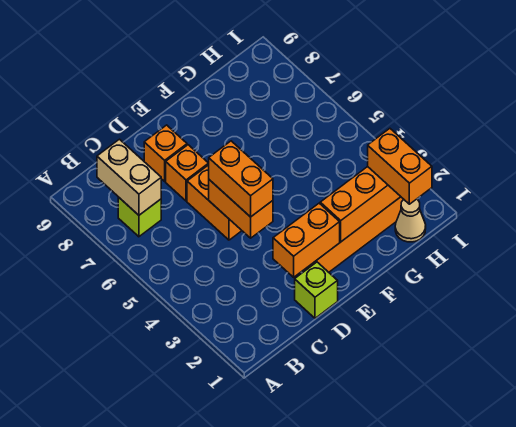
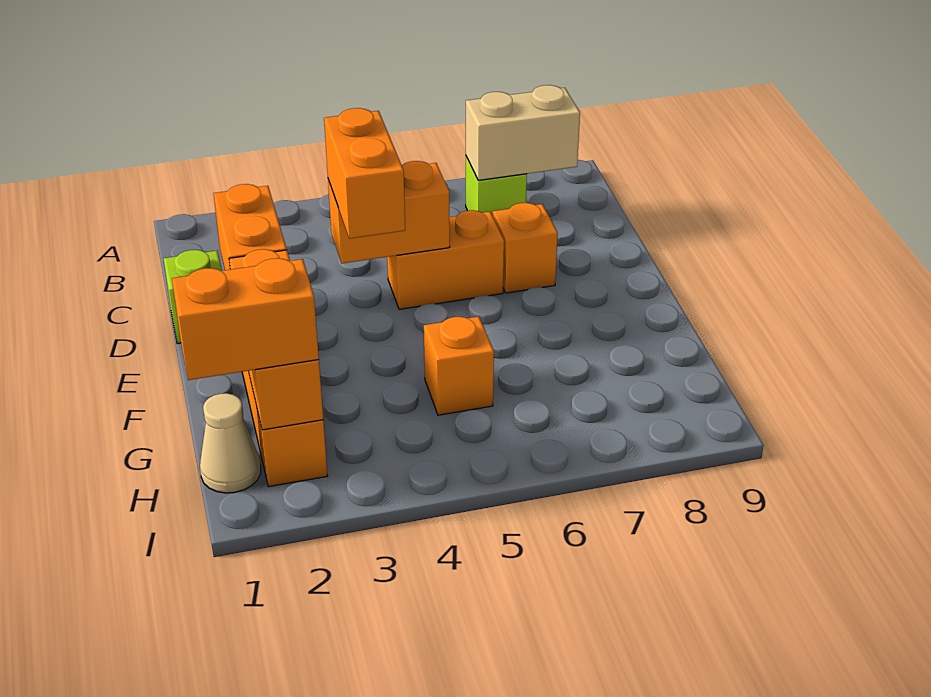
orange 1x2 brick [209,141,273,217] -> orange 1x2 brick turned to [324,108,405,239]
orange 1x1 brick [144,125,187,181] -> orange 1x1 brick moved to [424,317,494,415]

